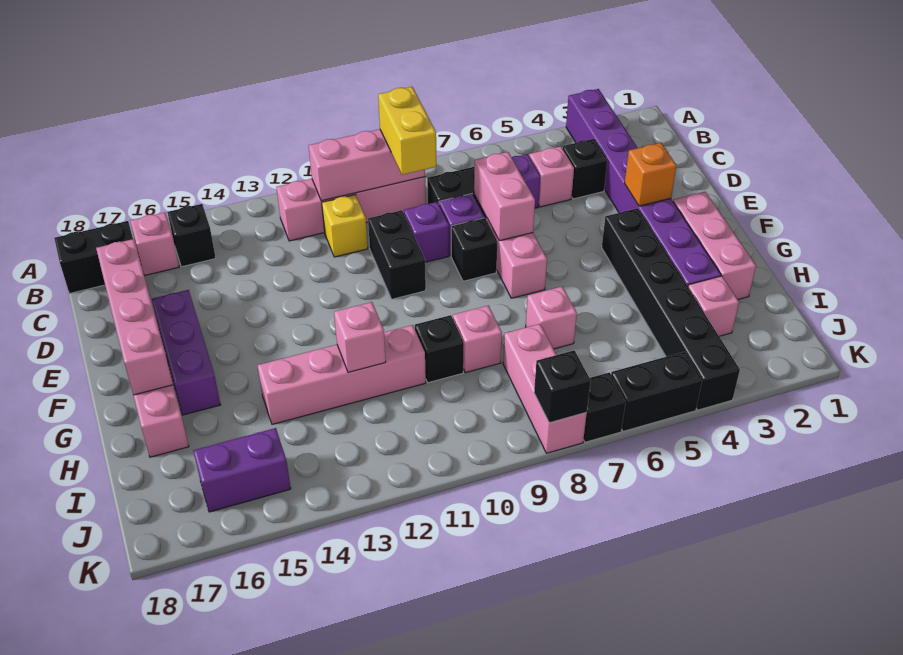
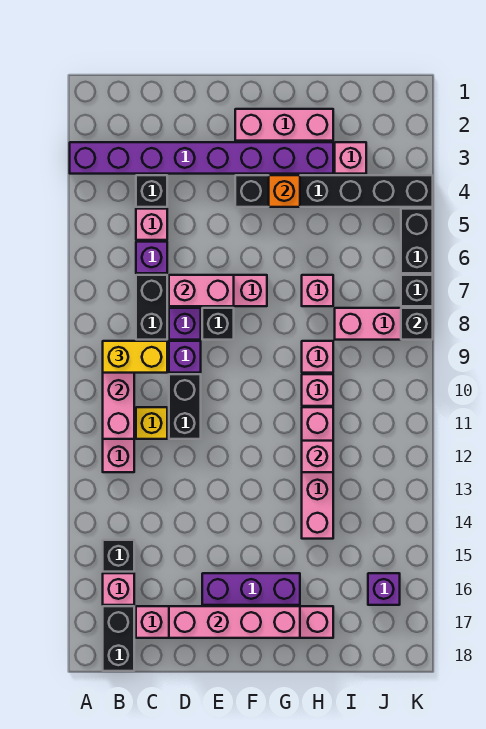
black 1x2 brick [368,210,426,299] -> black 1x2 brick turned to [169,374,201,439]
orange 1x1 brick [624,143,677,206] -> orange 1x1 brick moved to [269,175,300,207]
black 1x1 brick [415,315,464,383] -> pink 1x1 brick [302,374,333,406]
purple 1x2 brick [193,428,291,512] -> purple 1x1 brick [368,573,400,605]

